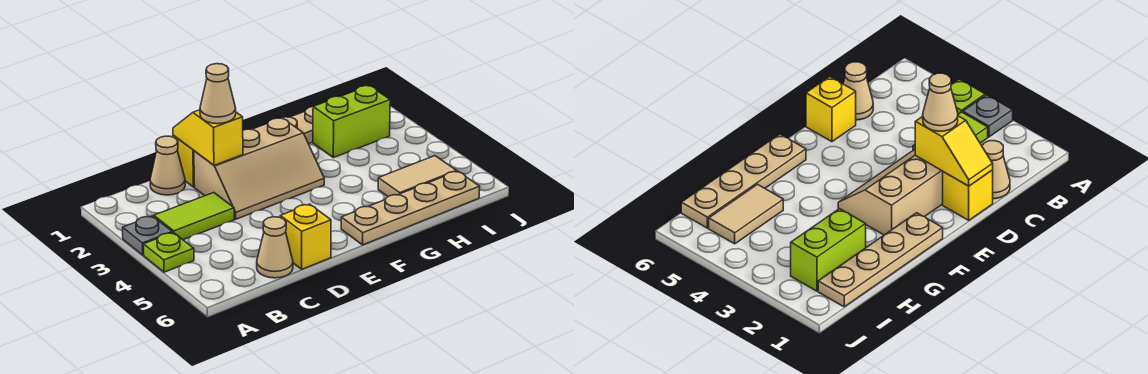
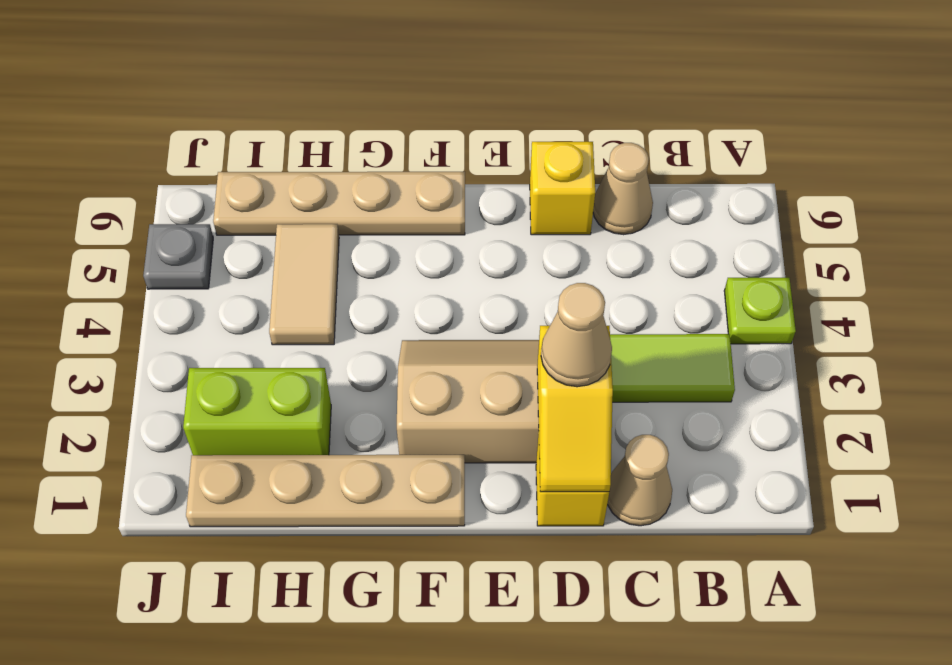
grey 1x1 plate [123,216,172,255] -> grey 1x1 plate moved to [143,224,213,289]
tan 1x2 tile [378,156,457,197] -> tan 1x2 tile turned to [269,224,339,345]

